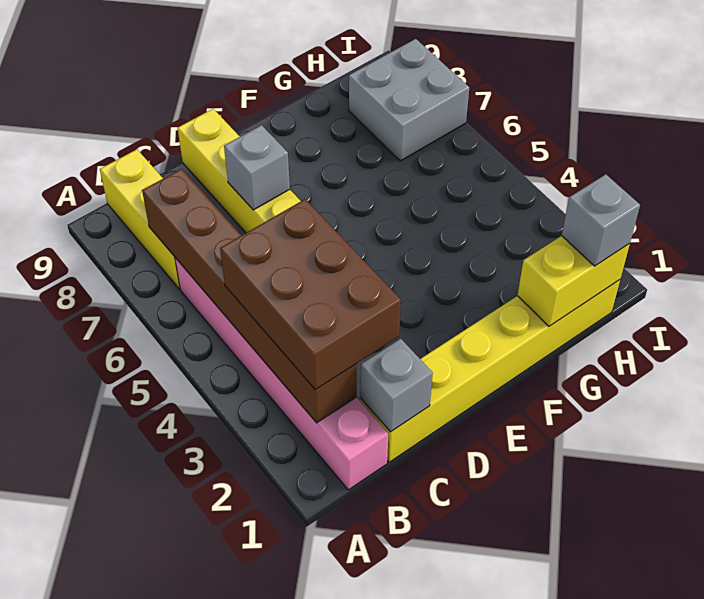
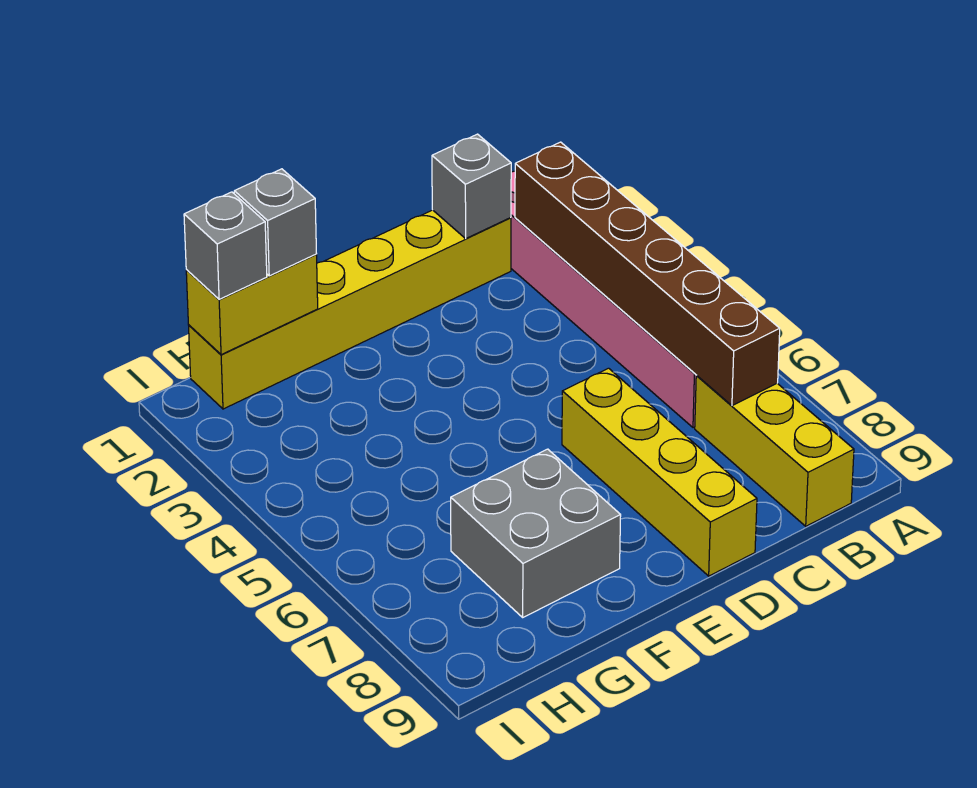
brown 2x3 brick [220,199,401,390] -> none
grey 1x1 brick [224,125,290,210] -> grey 1x1 brick moved to [234,169,317,276]
grey 2x2 brick [349,39,469,161] -> grey 2x2 brick moved to [451,449,621,617]

